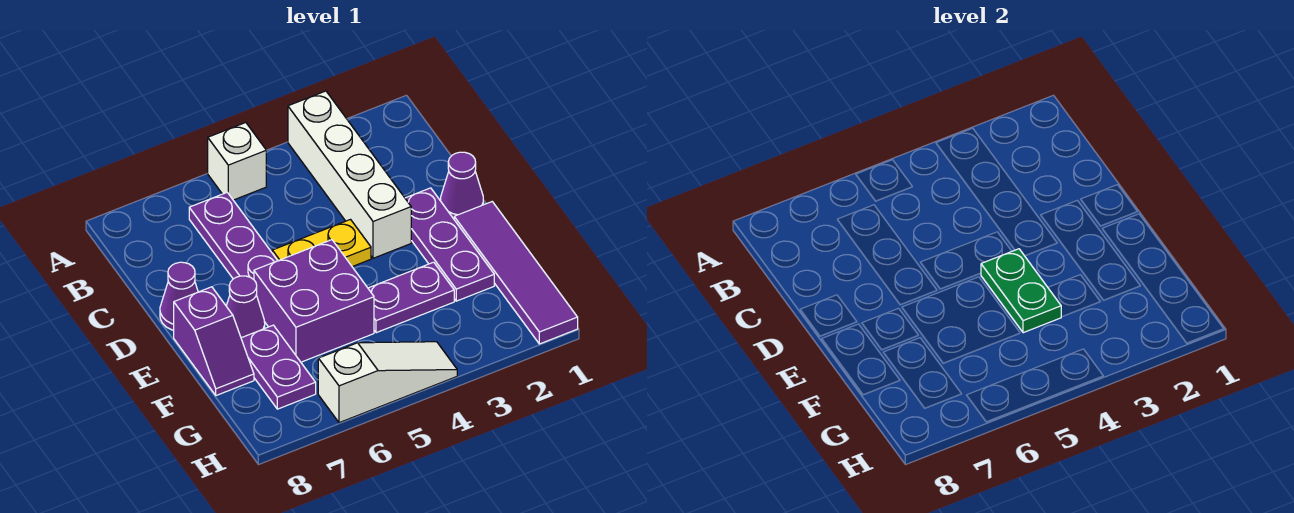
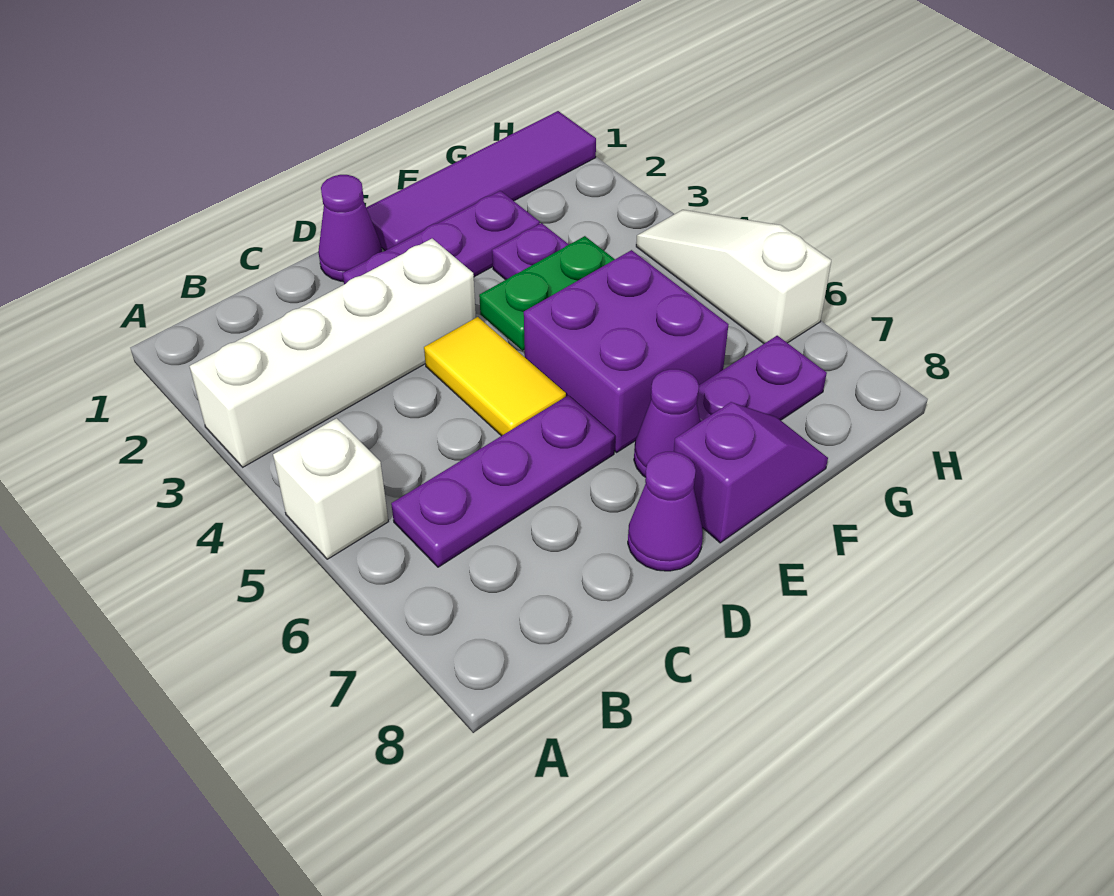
yellow 1x2 plate [272,220,371,267] -> yellow 1x2 tile [424,317,566,436]

